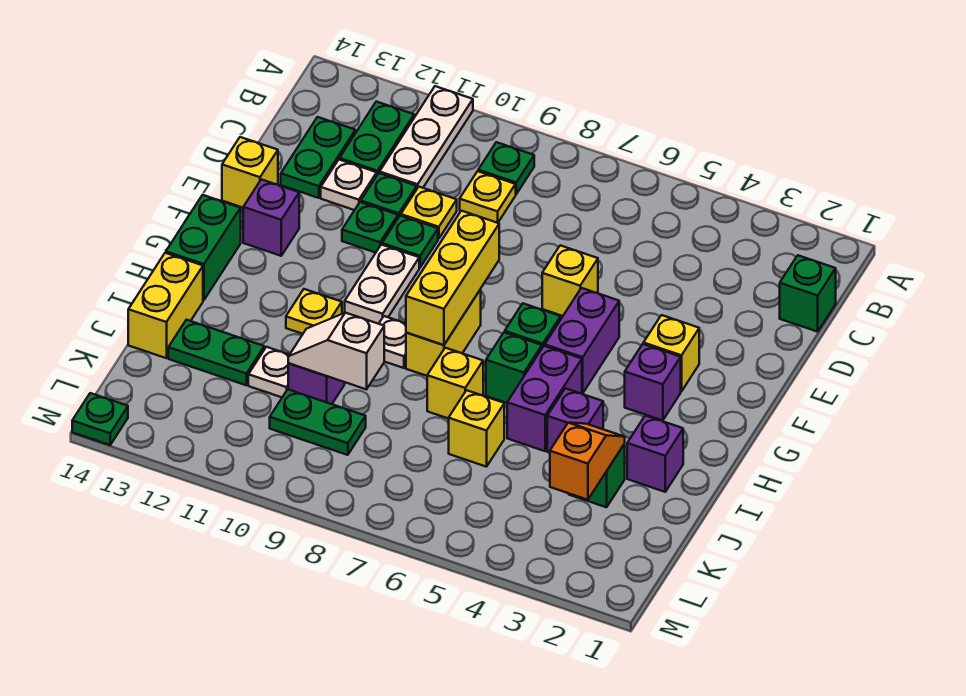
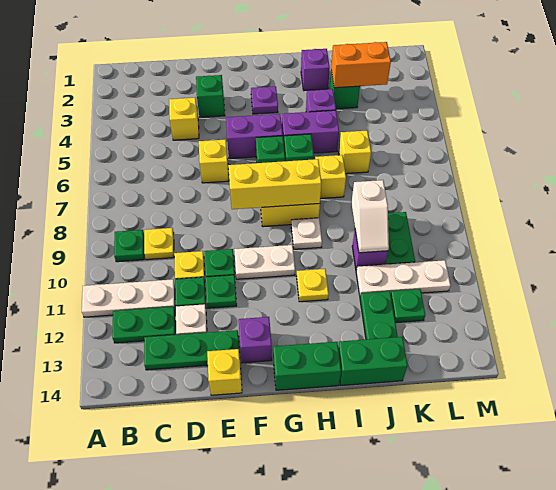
green 1x1 brick [780,255,836,332] -> green 1x1 brick moved to [196,75,225,117]
green 1x2 plate [281,117,355,198] -> green 1x3 plate [144,330,240,370]
yellow 1x1 brick [643,315,699,391] -> yellow 1x1 brick moved to [169,98,199,140]
purple 1x1 brick [625,344,681,420] -> purple 1x1 plate [251,86,278,114]
yellow 1x2 brick [128,253,203,358] -> green 1x2 brick [338,337,408,385]
orange 1x2 slope [550,423,625,500] -> orange 1x2 brick [331,42,391,88]
white 1x1 plate [248,347,289,397] -> white 1x3 plate [356,260,451,296]
green 1x1 plate [72,393,128,445] -> green 1x1 plate moved to [391,289,425,323]

